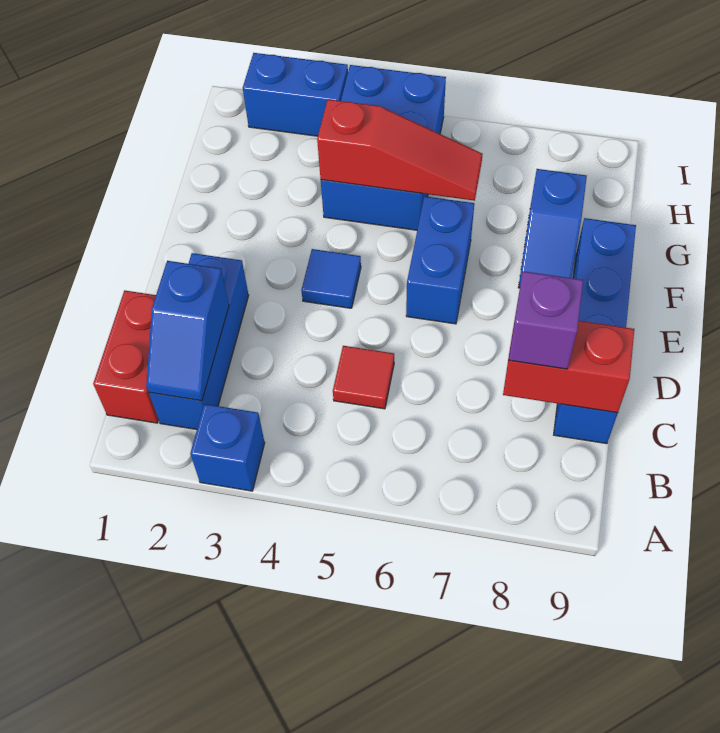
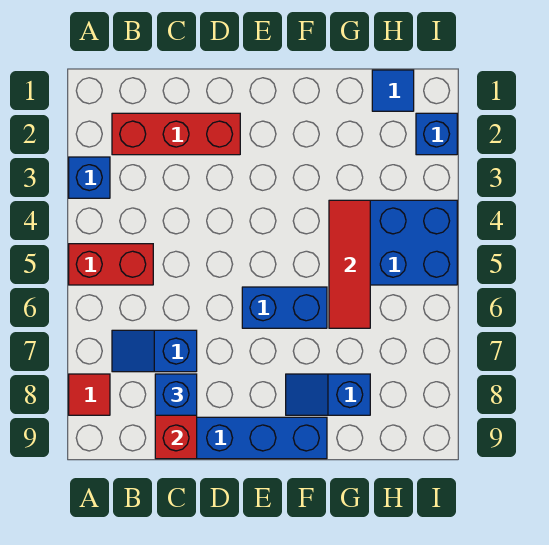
red 1x2 brick [93,290,159,423] -> red 1x2 brick moved to [69,244,153,285]
blue 1x3 brick [149,253,249,429] -> red 1x3 brick [112,113,240,155]
blue 1x2 slope [146,261,229,401] -> blue 1x2 slope moved to [112,330,197,372]
red 1x1 tile [333,346,394,409] -> red 1x1 tile moved to [69,374,110,415]
purple 1x1 brick [509,271,583,369] -> blue 1x1 brick [155,374,197,415]
blue 1x1 tile [301,249,361,308] -> blue 1x1 tile moved to [372,70,414,111]
red 1x3 slope [317,99,483,201] -> red 1x3 tile [329,200,370,328]
blue 1x2 brick [243,53,348,136] -> blue 1x1 brick [416,113,457,155]

